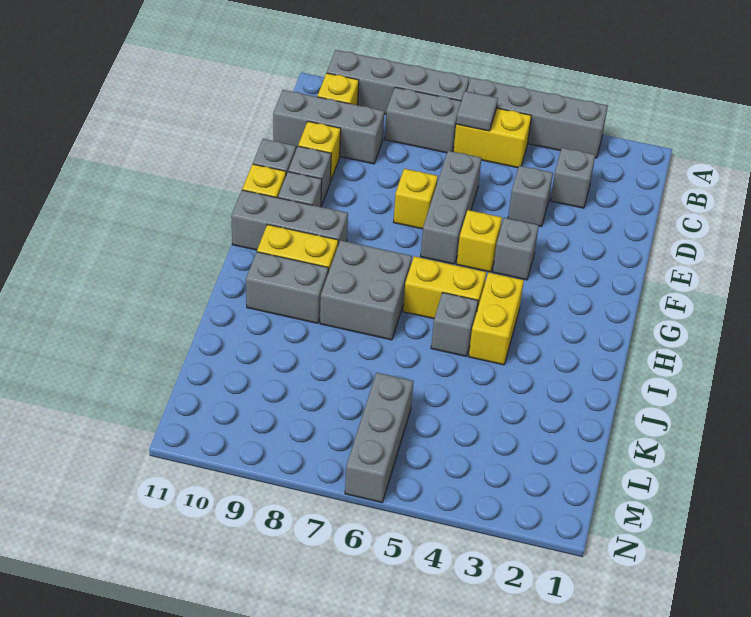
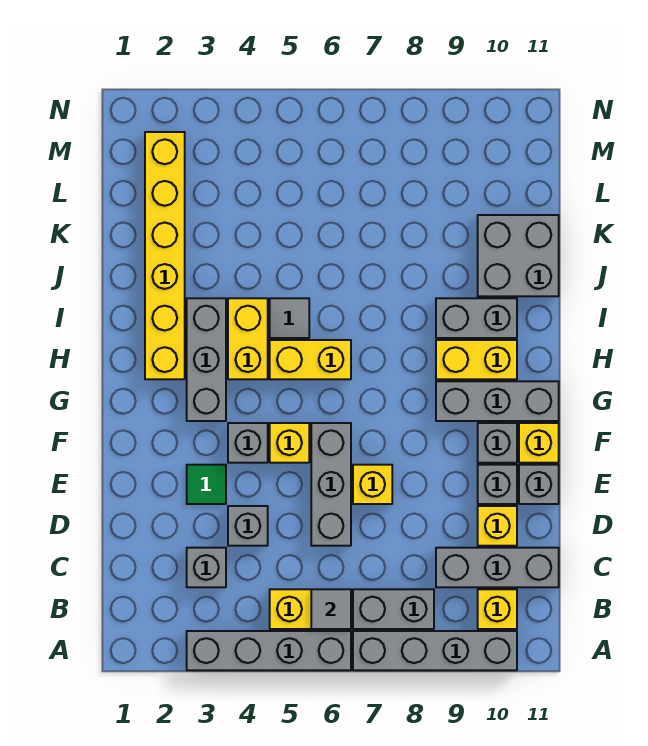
none -> green 1x1 tile [187,465,226,504]
none -> yellow 1x6 brick [145,132,185,379]
grey 2x2 brick [320,240,412,340] -> grey 2x2 brick moved to [478,215,559,296]
grey 1x1 brick [431,293,478,356] -> grey 1x1 tile [270,298,309,338]
grey 1x3 brick [345,373,413,502] -> grey 1x3 brick moved to [187,298,226,421]

